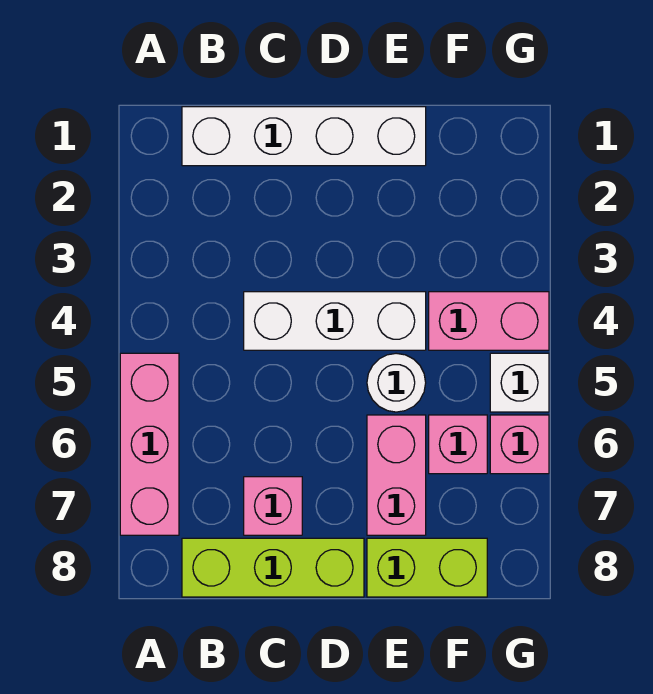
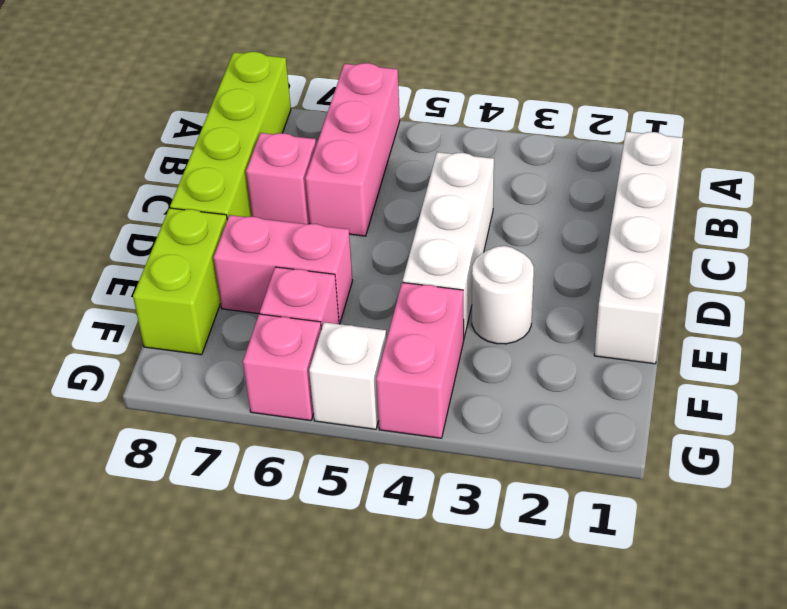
pink 1x3 brick [120,353,179,535] -> pink 1x3 brick turned to [305,63,400,236]
lime 1x3 brick [182,538,364,597] -> lime 1x4 brick [170,52,291,220]
white 1x1 round brick [367,353,426,412] -> white 1x1 round brick moved to [472,246,534,344]

